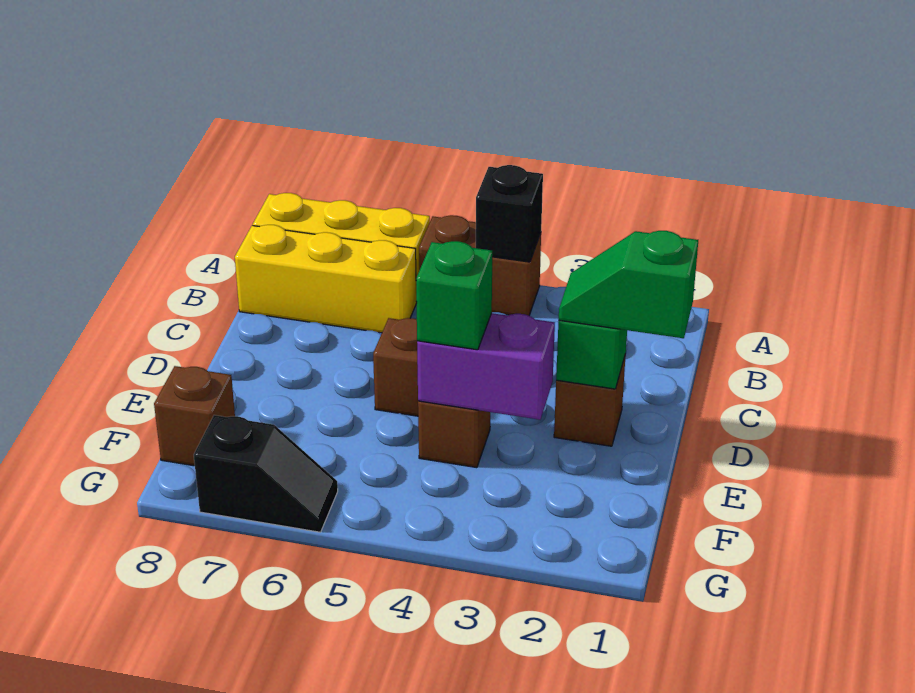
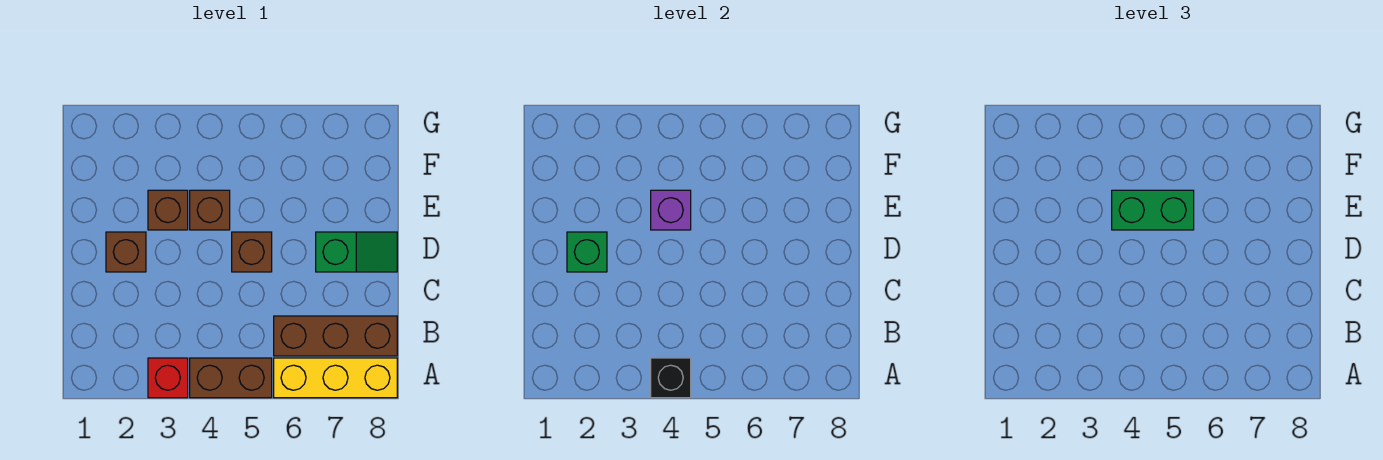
none -> red 1x1 brick [148,358,188,398]
yellow 1x3 brick [235,225,417,333] -> brown 1x3 brick [274,316,397,356]
green 1x2 slope [559,231,698,338] -> green 1x2 slope moved to [316,232,397,272]
purple 1x2 brick [417,313,555,420] -> purple 1x1 brick [651,190,691,230]
green 1x1 brick [416,241,492,350] -> green 1x2 brick [1112,190,1194,230]
brown 1x1 brick [154,366,235,466] -> brown 1x1 brick moved to [148,190,188,230]
black 1x2 slope [194,415,338,532] -> none

